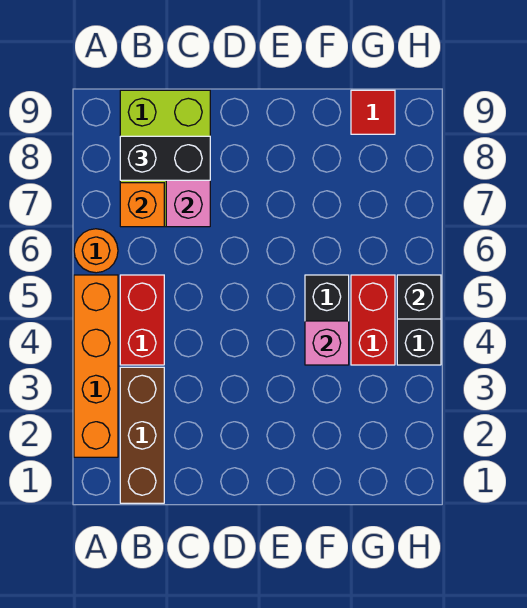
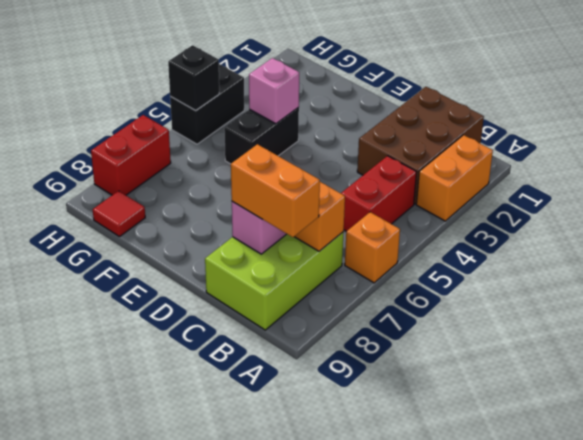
orange 1x4 brick [74,275,118,457] -> orange 1x2 brick [416,135,493,221]
orange 1x1 round brick [74,229,118,273] -> orange 1x1 brick [345,212,400,283]
brown 1x3 brick [120,367,164,503] -> brown 2x3 brick [357,87,484,204]
black 1x2 brick [120,136,210,180] -> orange 1x2 brick [231,144,320,237]
red 1x2 brick [351,275,395,365] -> red 1x2 brick moved to [91,115,171,195]

